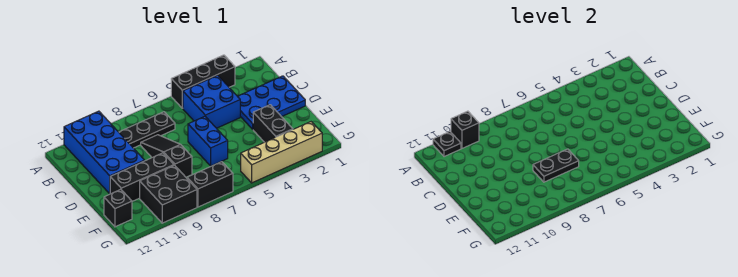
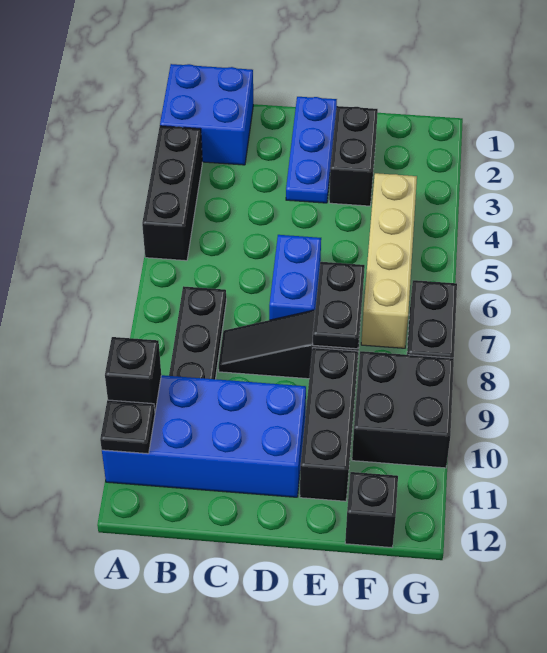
blue 2x2 brick [183,75,240,128] -> blue 2x2 brick moved to [160,64,253,165]
blue 2x3 plate [237,76,305,129] -> blue 1x3 plate [286,97,337,203]
blue 1x2 brick [188,116,228,166] -> blue 1x2 brick turned to [269,235,321,320]
black 1x2 brick [253,105,293,142] -> black 1x2 brick turned to [329,106,378,206]
tan 1x4 brick [241,122,322,183] -> tan 1x4 brick moved to [361,173,417,348]

